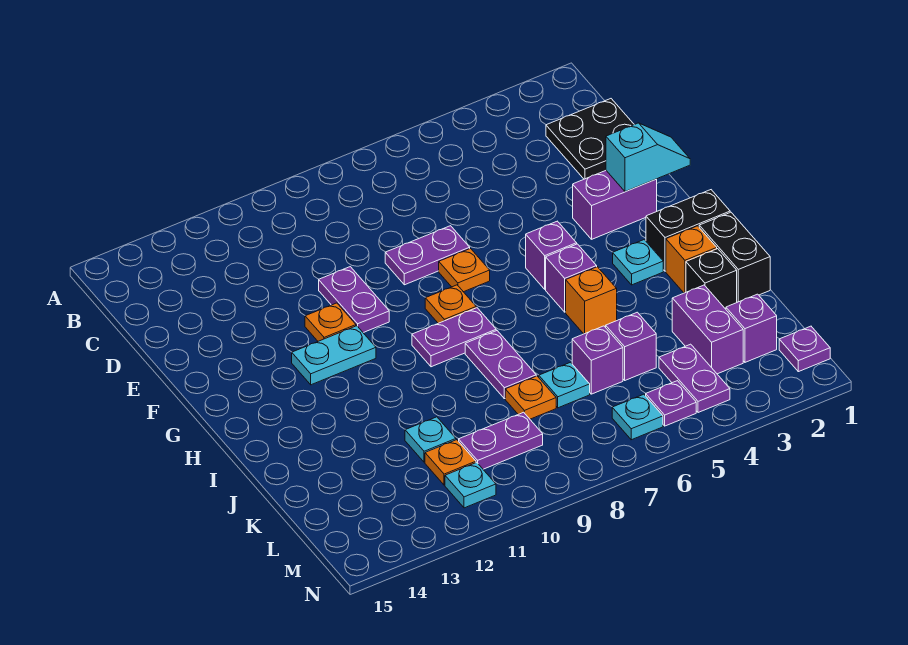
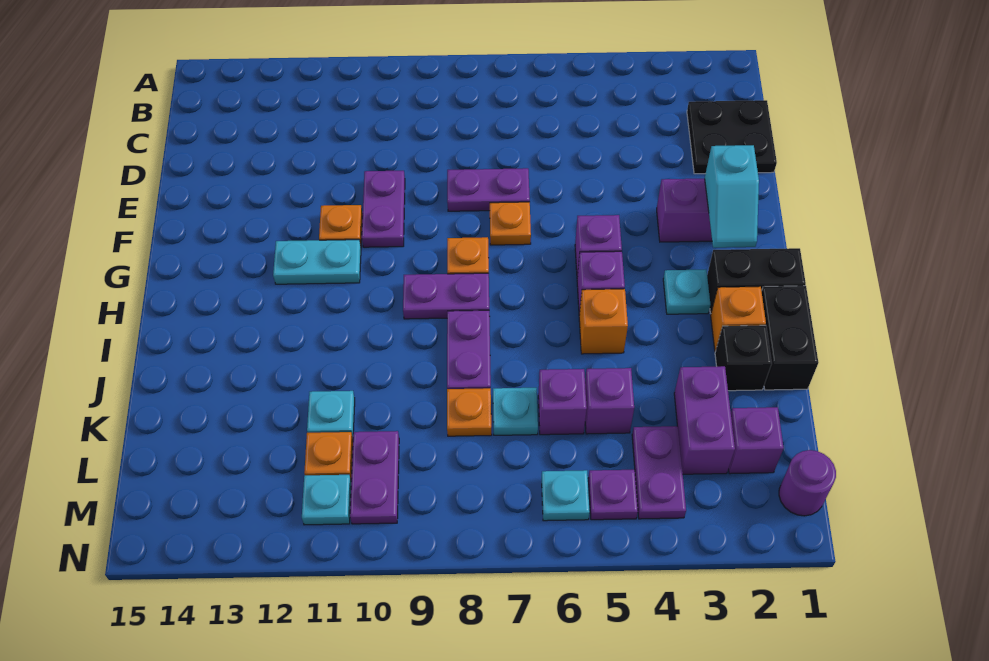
cyan 1x2 slope [606,123,690,192] -> cyan 1x2 slope turned to [705,145,759,248]
purple 1x2 plate [459,412,543,469] -> purple 1x2 plate turned to [350,431,399,524]
purple 1x1 plate [779,326,830,372] -> purple 1x1 round brick [779,450,836,516]

